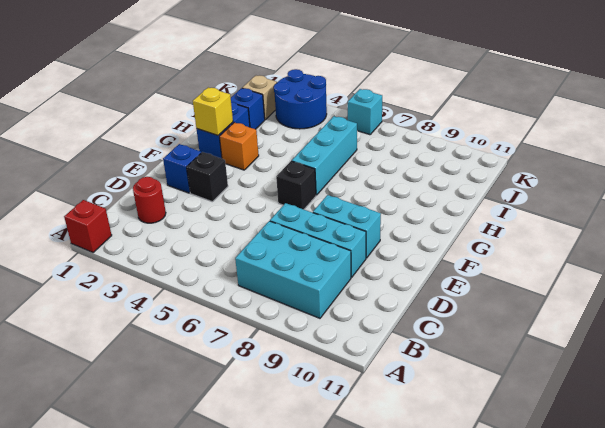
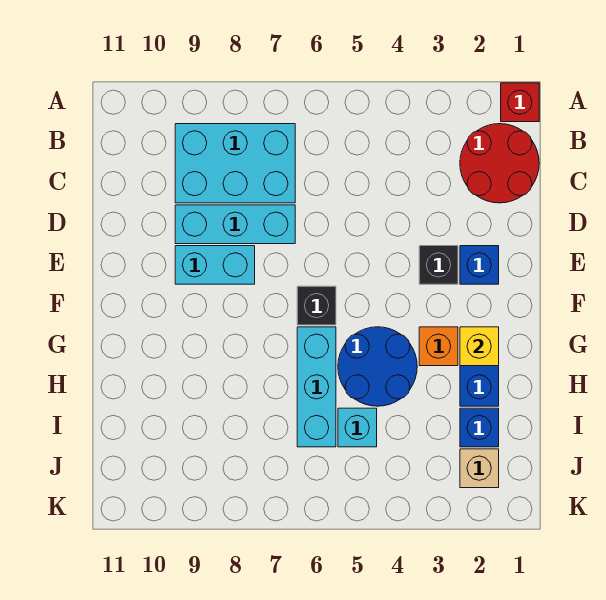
red 1x1 round brick [133,177,166,223] -> red 2x2 round brick [460,124,539,203]
blue 2x2 round brick [274,69,327,129] -> blue 2x2 round brick moved to [338,327,417,406]
cyan 1x1 brick [348,89,382,135] -> cyan 1x1 brick moved to [338,408,377,447]

